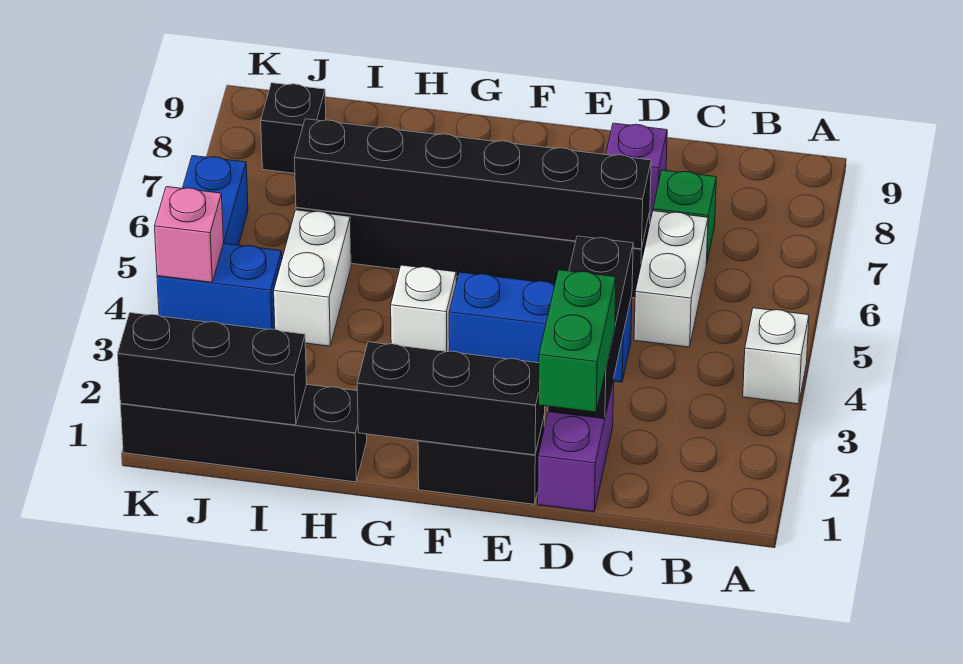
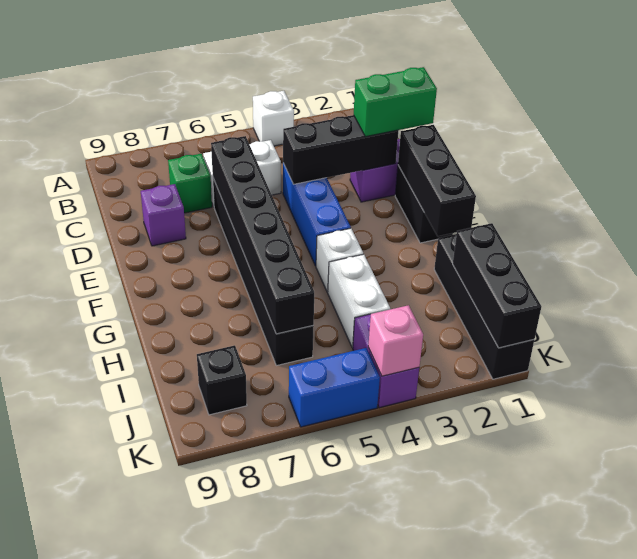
white 1x2 brick [274,210,351,346] -> white 1x2 brick turned to [328,254,390,348]
blue 1x2 brick [157,244,282,329] -> purple 1x2 brick [353,314,419,408]

